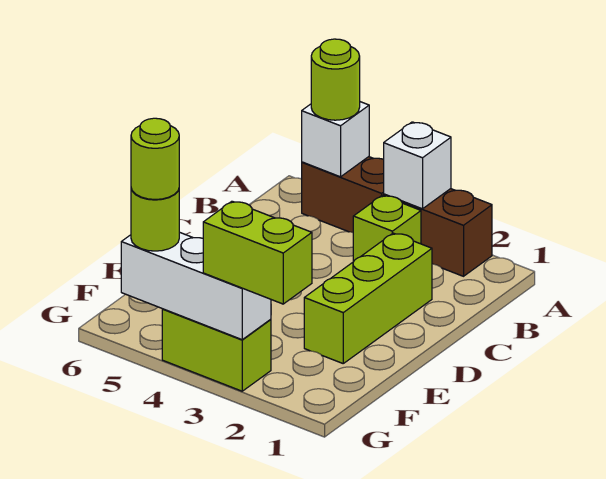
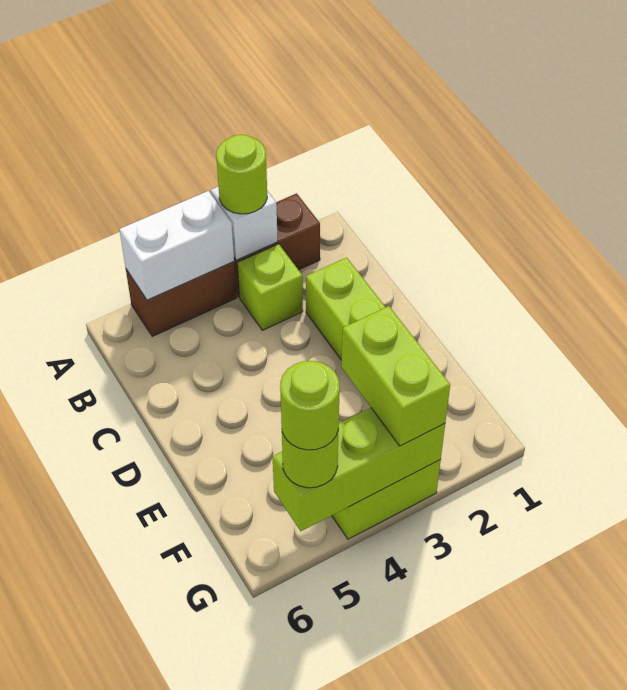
white 1x1 brick [302,102,369,177] -> white 1x2 brick [120,191,234,300]
lime 1x1 round brick [311,39,360,120] -> lime 1x1 round brick moved to [216,135,267,214]
lime 1x2 brick [203,201,312,304] -> lime 1x2 brick turned to [342,306,450,446]
white 1x3 brick [121,232,271,340] -> lime 1x3 brick [273,408,445,531]

